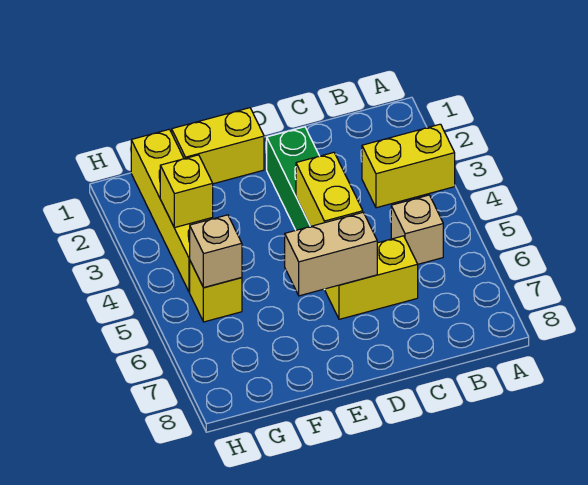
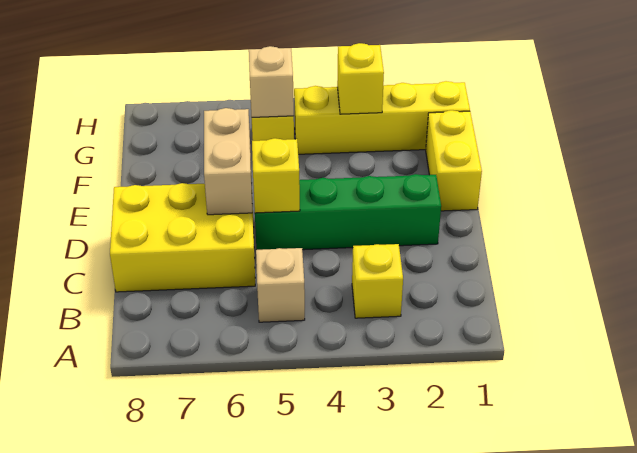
yellow 1x2 brick [362,124,455,208] -> yellow 1x1 brick [352,244,403,318]
yellow 1x2 brick [325,236,418,319] -> yellow 2x3 brick [110,183,255,292]
yellow 1x2 brick [296,152,363,226] -> yellow 1x1 brick [252,138,300,213]

